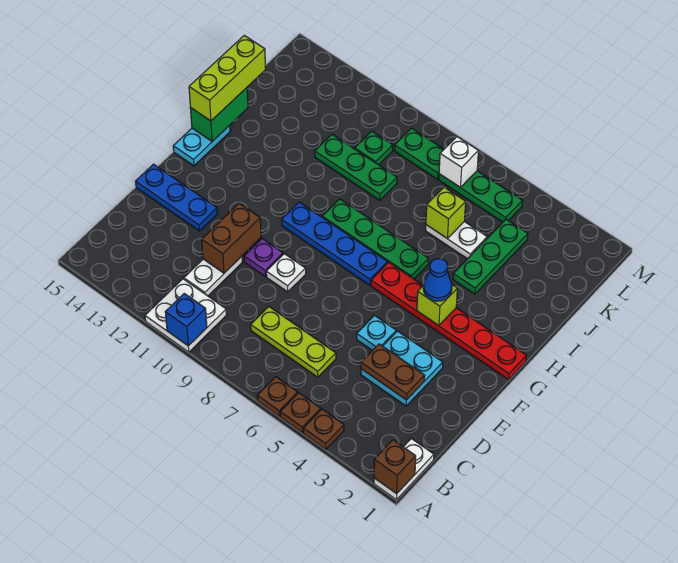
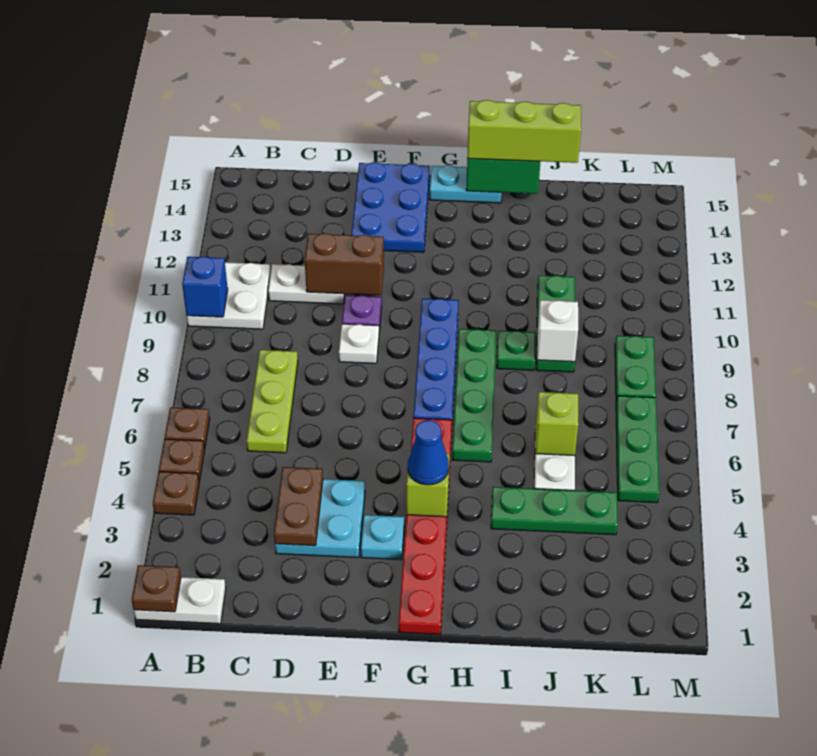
brown 1x1 brick [374,440,416,494] -> brown 1x1 plate [132,565,181,612]
cyan 1x1 plate [357,315,396,350] -> cyan 1x1 plate moved to [361,515,404,560]
blue 1x3 plate [136,164,217,231] -> blue 2x3 plate [351,162,430,252]
green 1x1 plate [355,131,393,165] -> green 1x1 plate moved to [497,331,536,370]
white 1x1 brick [439,137,479,187] -> white 1x1 brick moved to [537,300,578,362]

